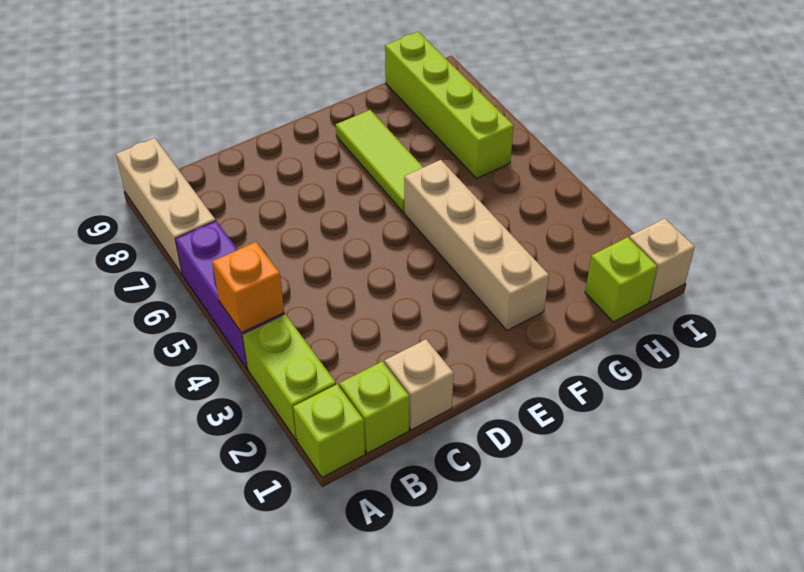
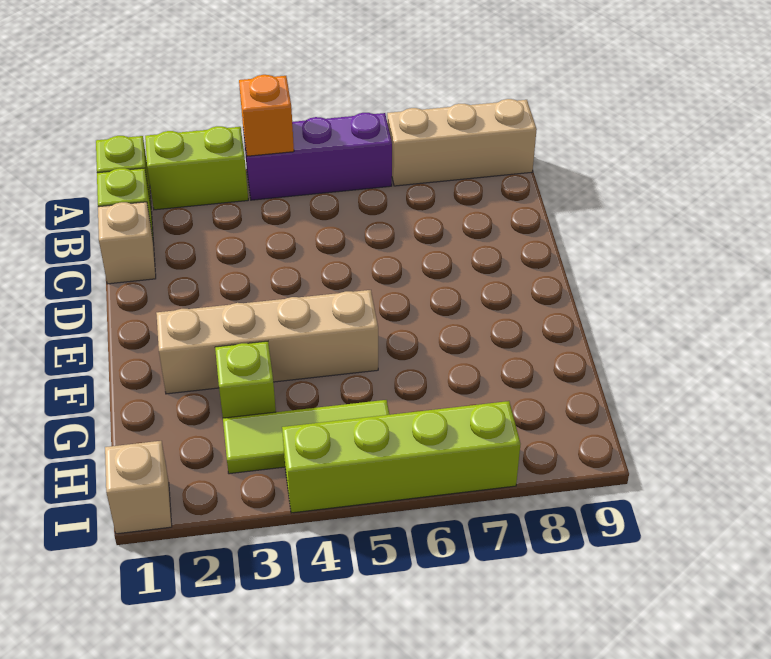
lime 1x3 tile [336,110,423,212] -> lime 1x3 tile moved to [223,400,389,474]
lime 1x1 brick [585,237,657,322] -> lime 1x1 brick moved to [215,341,276,418]
lime 1x4 brick [385,32,514,178] -> lime 1x4 brick moved to [282,401,520,513]

